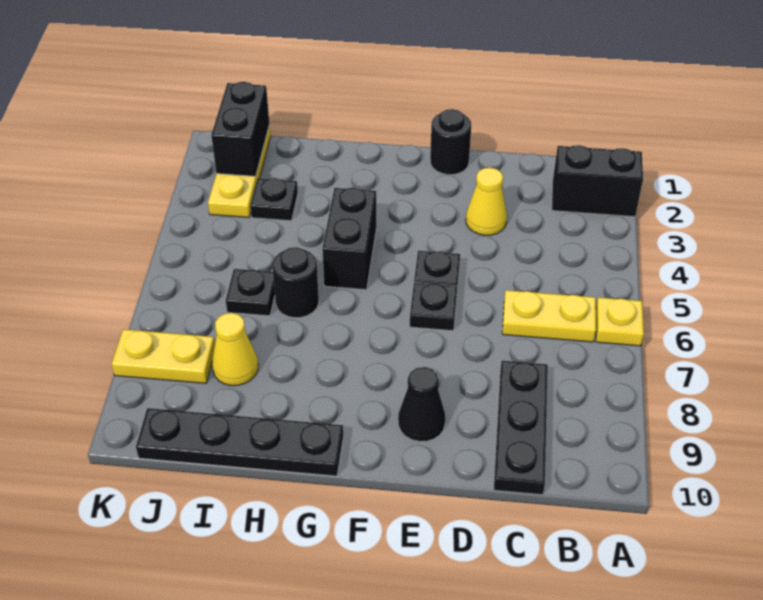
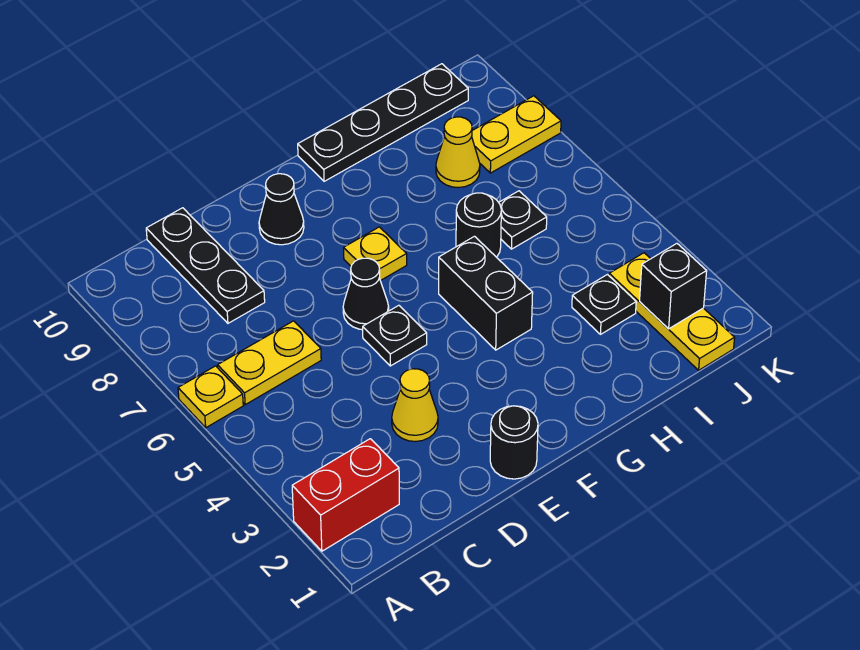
black 1x2 brick [552,145,643,217] -> red 1x2 brick [292,439,399,551]
black 1x1 plate [410,283,457,331] -> black 1x1 cone [343,258,389,330]
none -> yellow 1x1 plate [344,227,407,281]
black 1x2 brick [211,82,269,176] -> black 1x1 brick [640,244,707,329]

